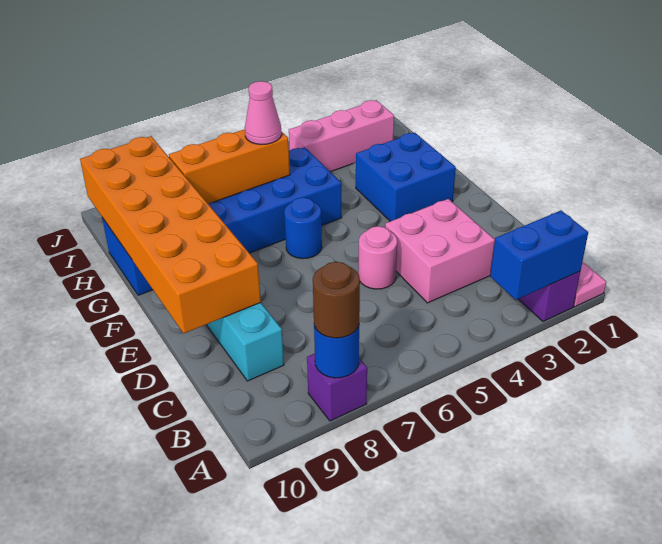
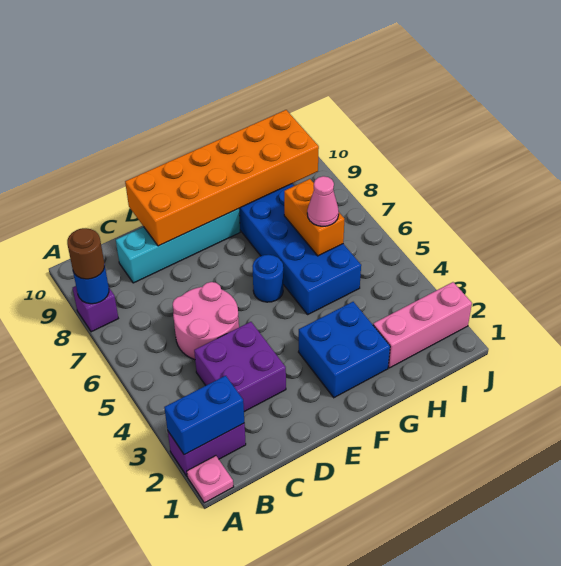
blue 1x2 brick [490,211,588,300] -> blue 1x2 brick turned to [164,376,244,455]
pink 2x2 brick [385,199,495,303] -> purple 2x2 brick [194,322,286,412]
pink 1x1 round brick [358,226,397,289] -> pink 2x2 round brick [173,282,239,360]
orange 1x3 brick [169,129,290,204] -> orange 1x2 brick [284,179,344,256]
pink 1x3 brick [289,100,394,172] -> pink 1x3 brick turned to [373,282,472,368]

